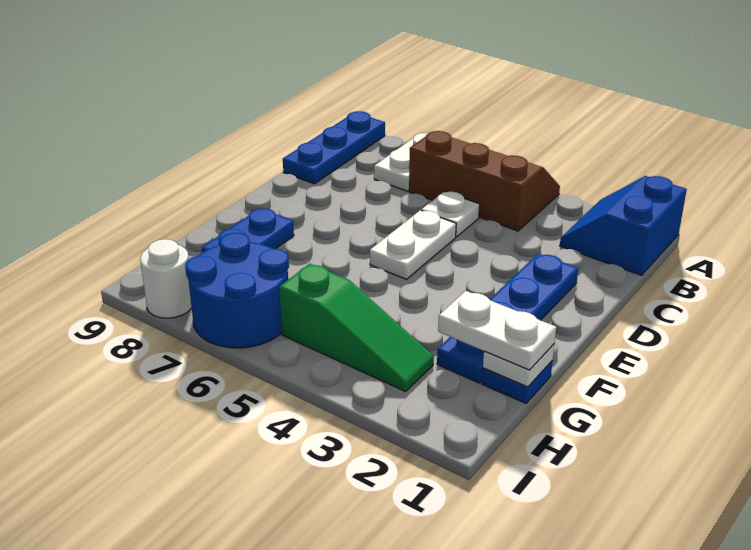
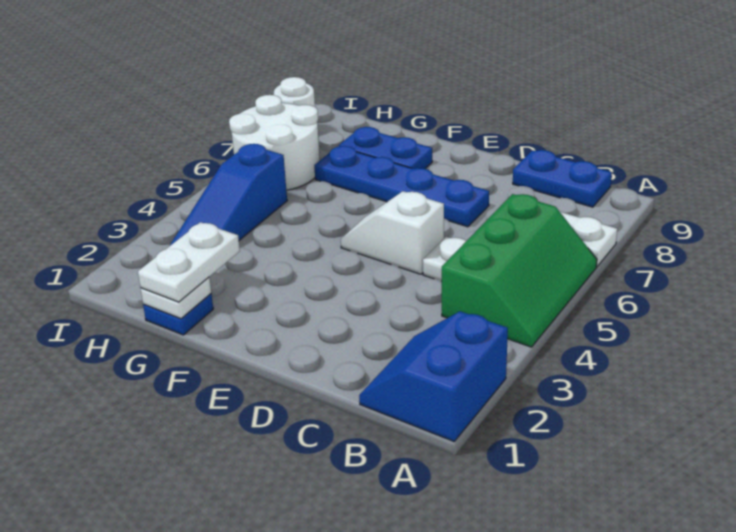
blue 2x2 slope [560,176,687,275] -> blue 2x2 slope turned to [359,311,508,441]
brown 2x3 slope [409,131,560,231] -> green 2x3 slope [441,194,597,347]
blue 1x3 plate [283,111,385,184] -> blue 1x2 plate [513,150,612,207]
blue 1x4 plate [437,254,578,383] -> blue 1x4 plate moved to [314,146,489,227]
white 1x2 plate [370,210,456,279] -> white 1x2 slope [341,191,444,274]
green 1x3 slope [279,264,434,391] -> blue 1x3 slope [170,144,287,246]
blue 2x2 round brick [185,233,289,348] -> white 2x2 round brick [229,95,320,190]

